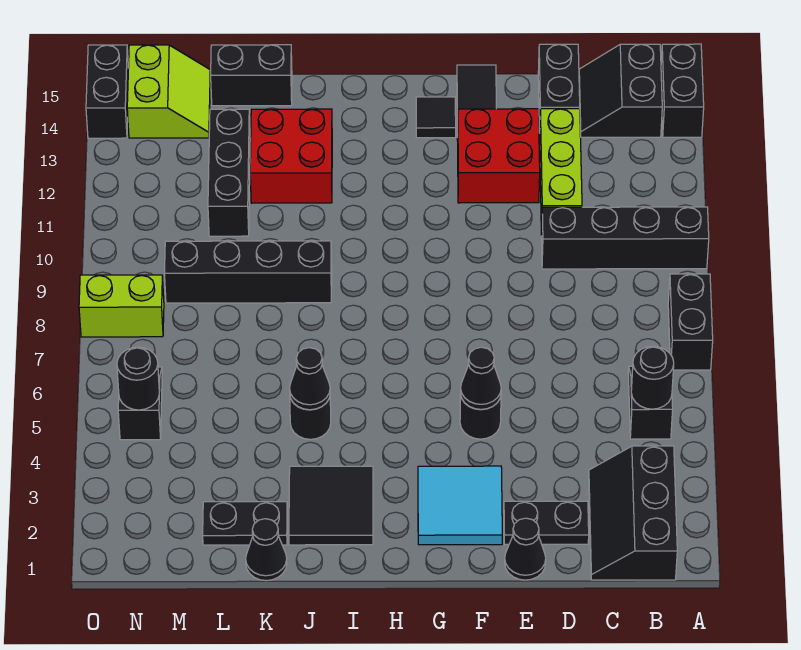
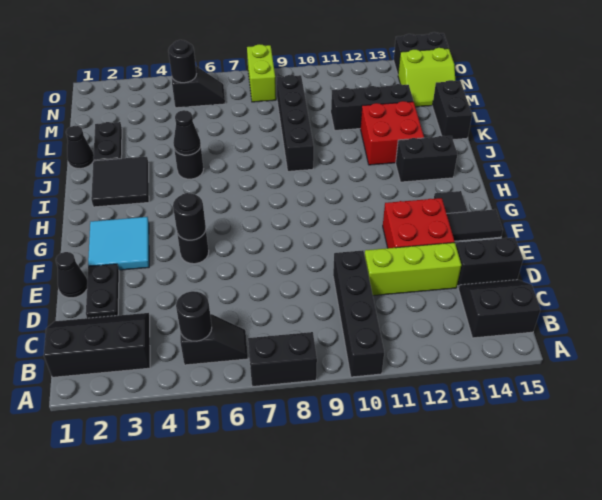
black 1x2 brick [661,44,704,137] -> black 1x2 brick moved to [396,136,457,182]
black 1x1 cone [461,347,501,409] -> black 1x1 round brick [173,193,206,240]

